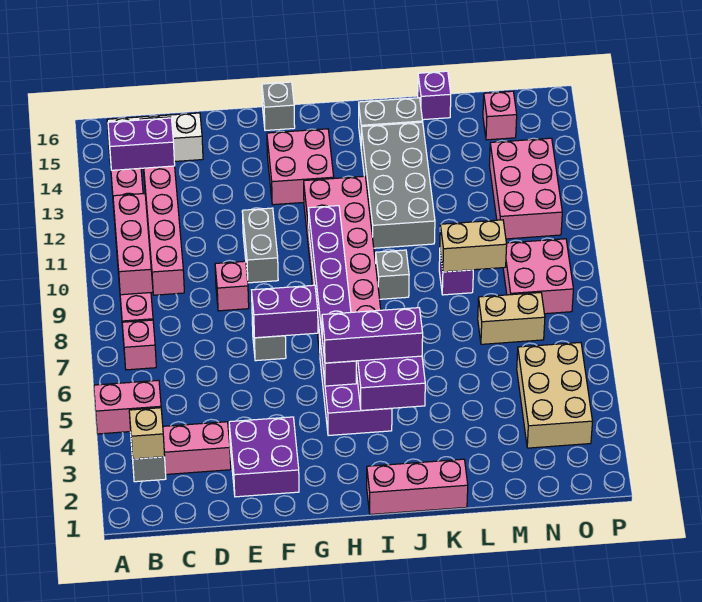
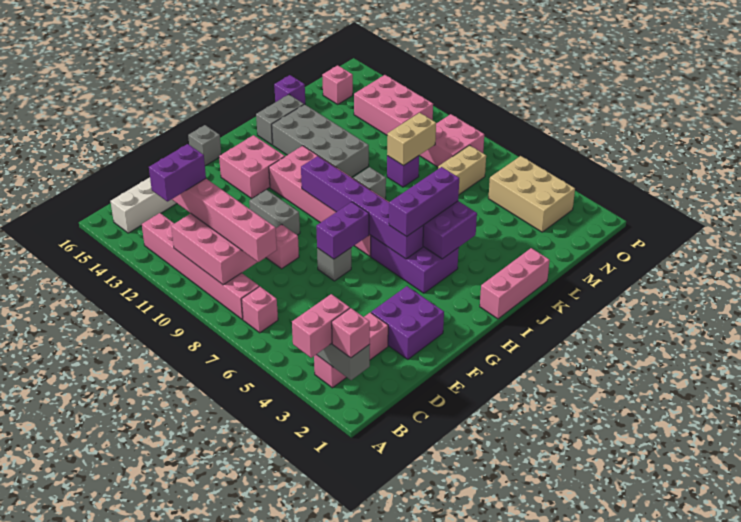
tan 1x1 brick [129,408,165,459] -> pink 1x1 brick [332,308,370,358]

